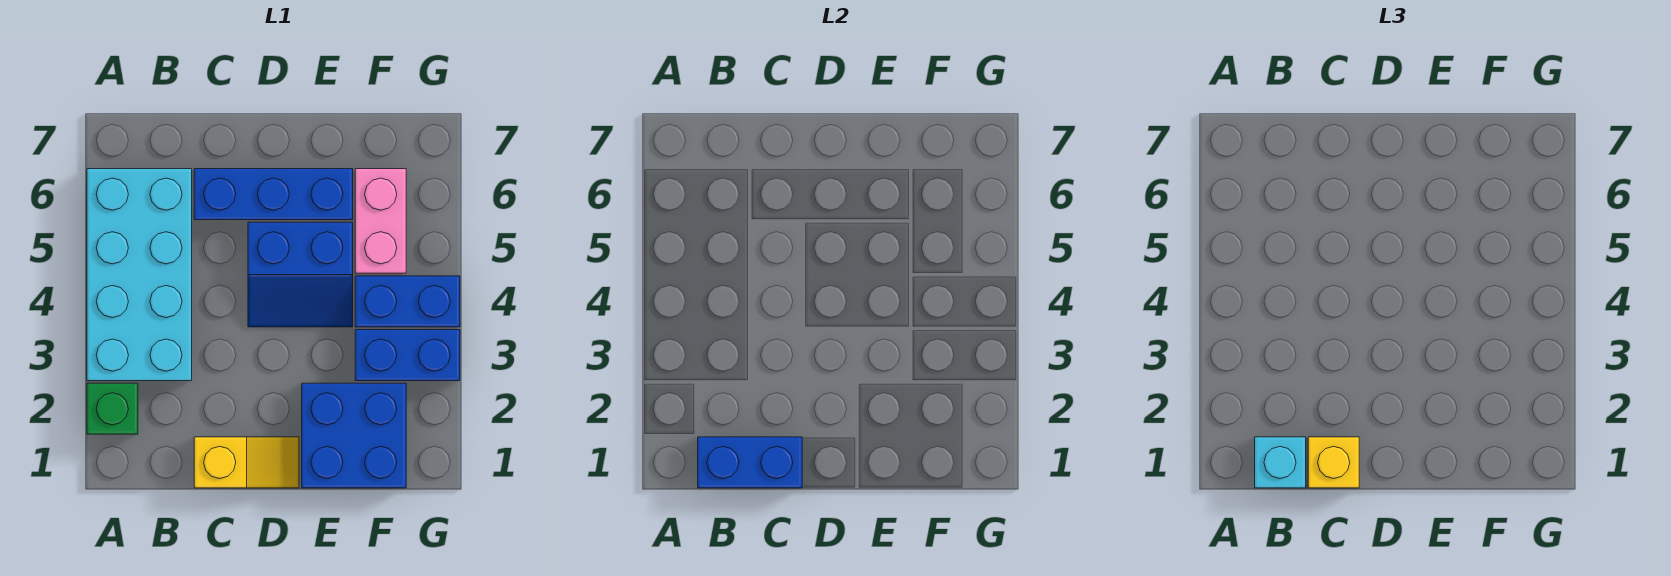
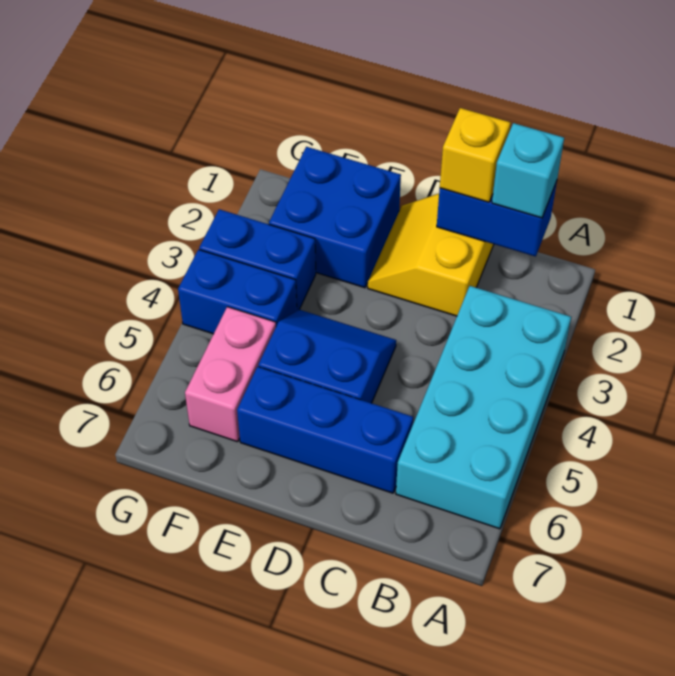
green 1x1 brick [87,383,138,434] -> none
yellow 1x2 slope [194,437,299,488] -> yellow 2x2 slope [368,194,494,316]

